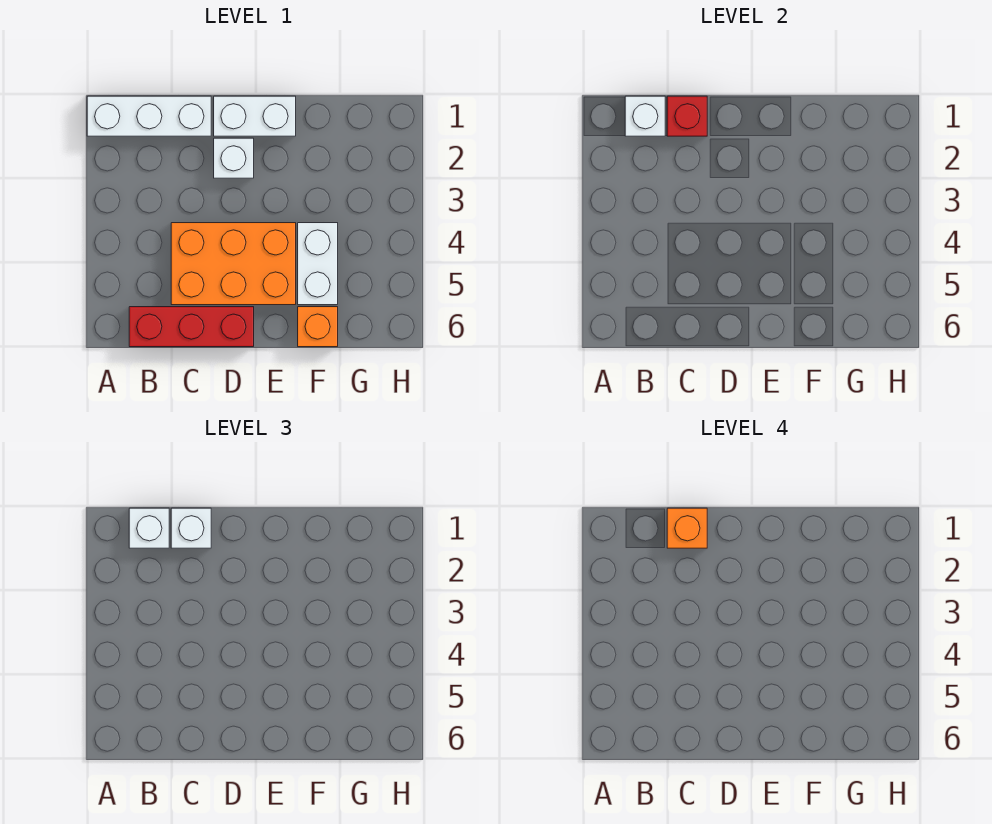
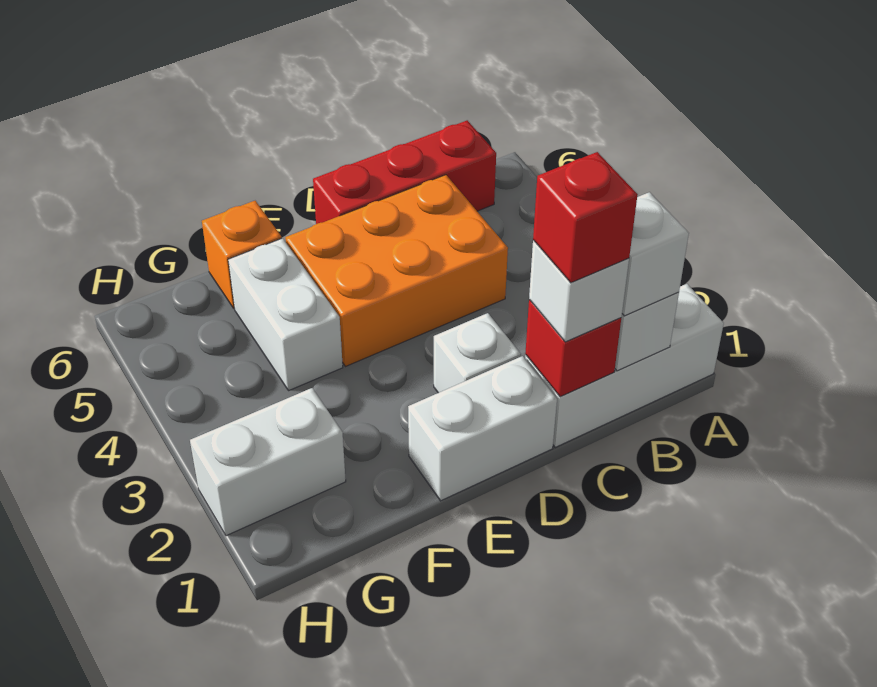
orange 1x1 brick [667,508,707,548] -> red 1x1 brick [533,152,638,283]
none -> white 1x2 brick [190,388,346,536]

